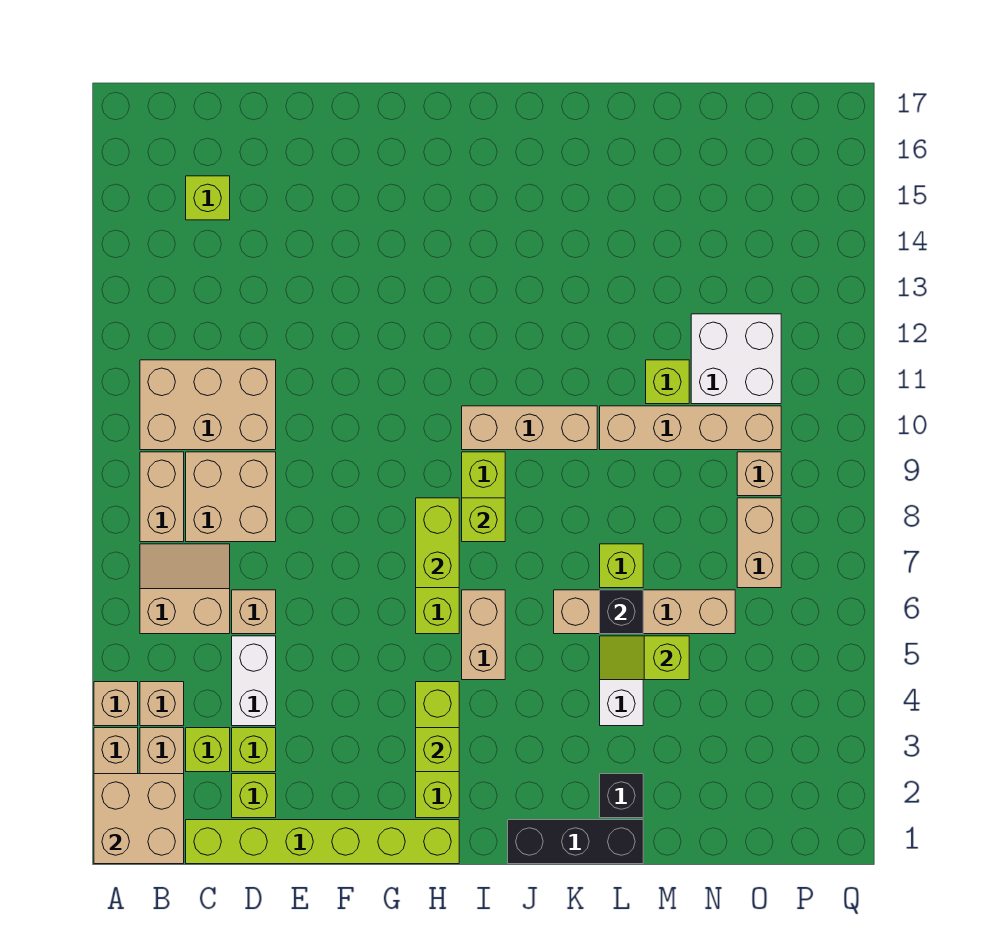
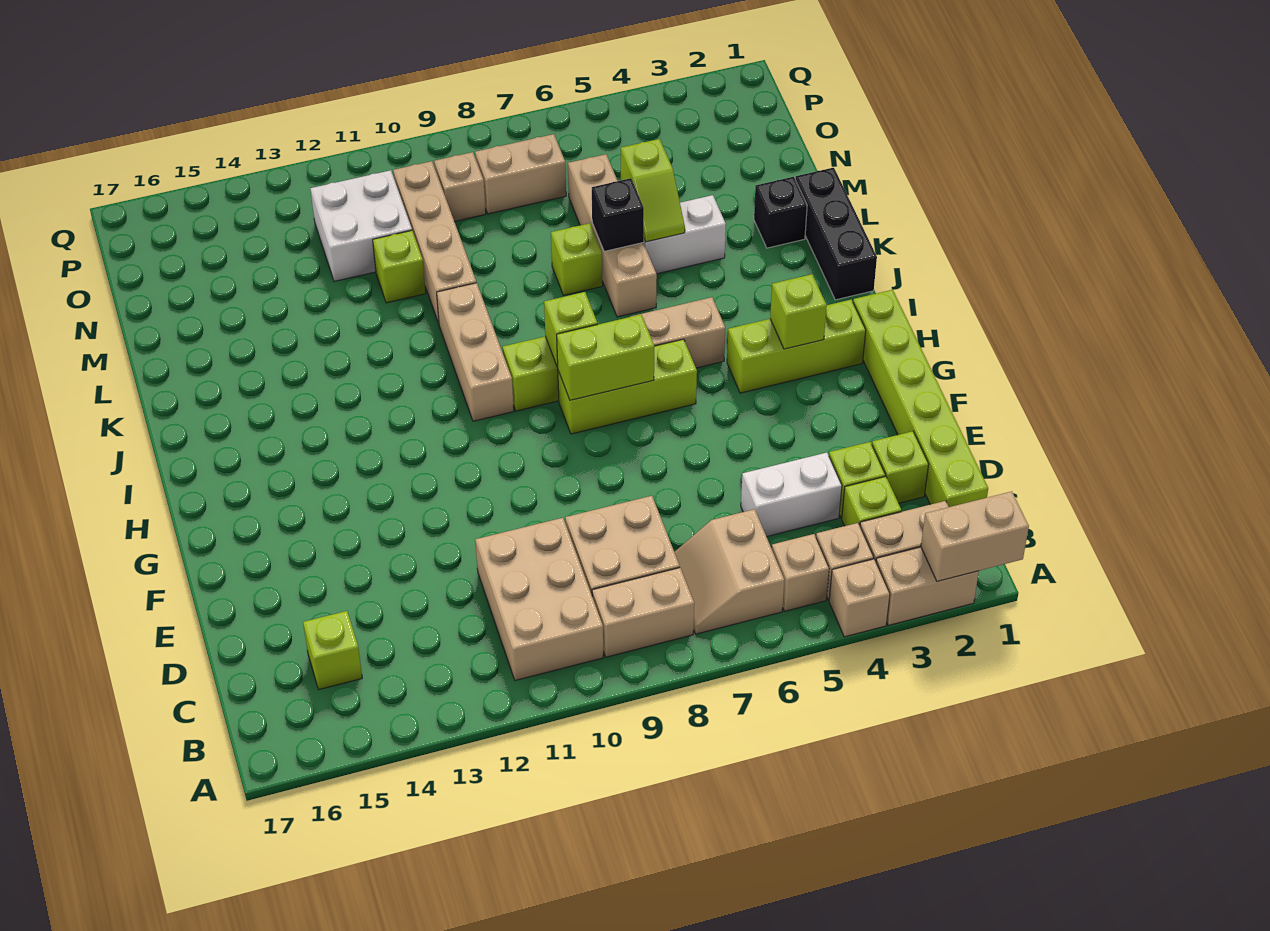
tan 2x2 brick [94,774,184,864] -> tan 1x2 brick [921,491,1029,581]
tan 1x1 brick [232,590,276,634] -> tan 1x1 brick moved to [772,534,829,611]

